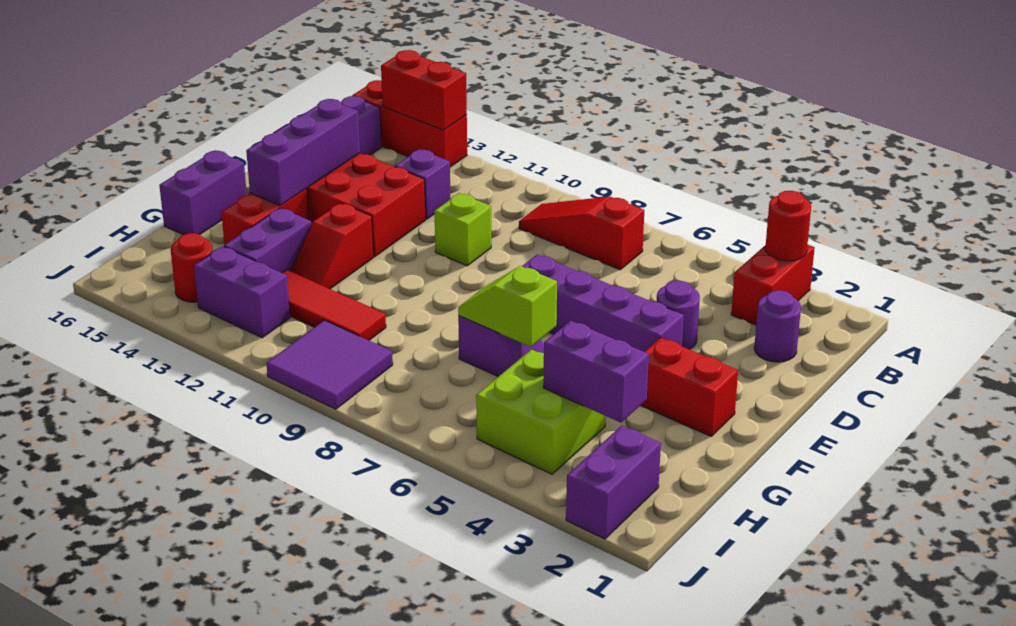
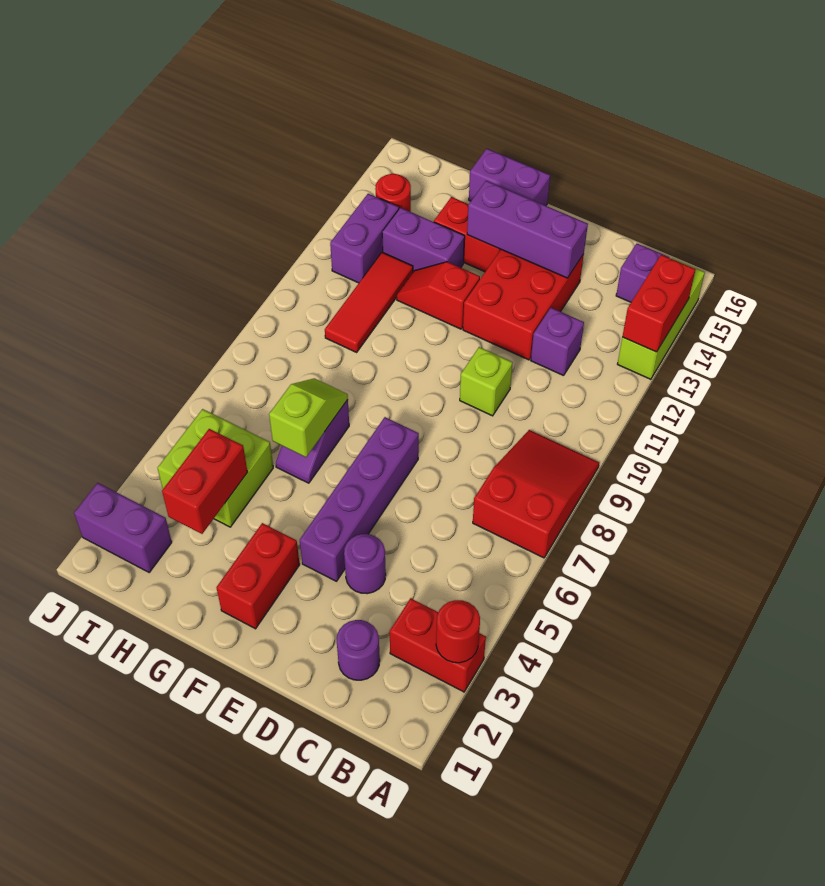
red 1x3 brick [352,80,467,167] -> lime 1x3 brick [618,258,705,379]
red 1x3 slope [519,197,644,270] -> red 2x3 slope [473,430,599,558]
purple 1x2 brick [543,321,649,423] -> red 1x2 brick [162,429,247,534]
purple 2x2 tile [267,320,393,409] -> none

